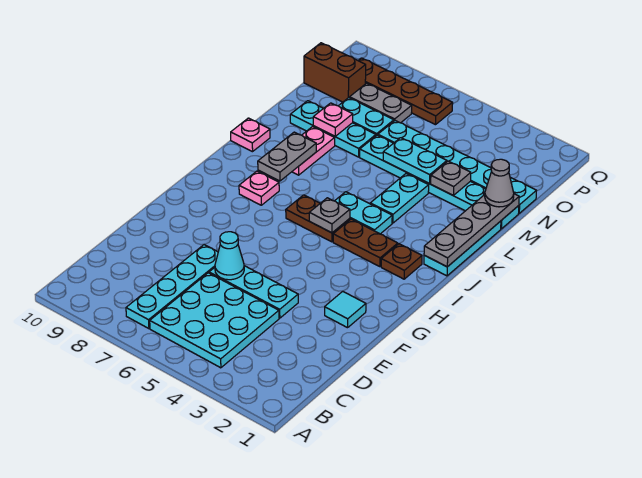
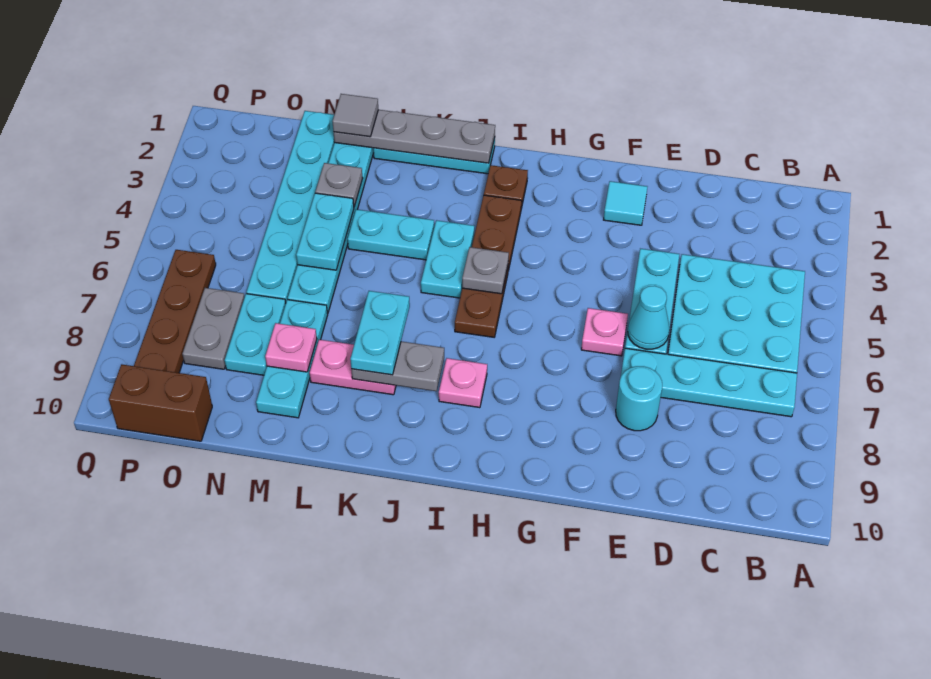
none -> cyan 1x1 round brick [616,366,662,431]
none -> cyan 1x2 plate [350,291,410,375]
pink 1x1 plate [231,118,270,152] -> pink 1x1 plate moved to [581,308,628,356]
grey 1x1 cone [485,159,514,207] -> grey 1x1 tile [332,94,378,137]
brown 1x2 brick [304,43,366,102] -> brown 1x2 brick turned to [109,364,212,441]

